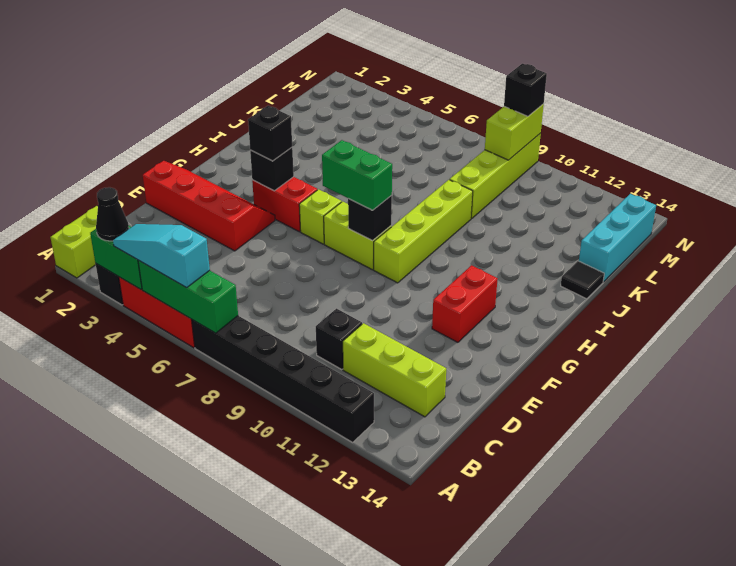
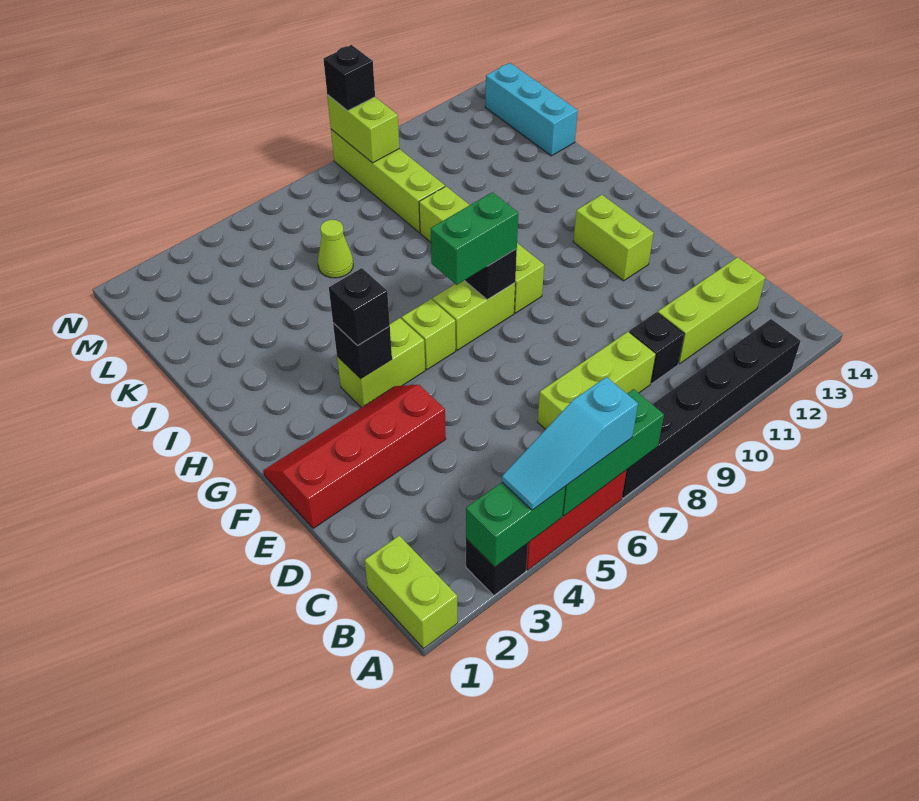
black 1x1 cone [96,187,129,241] -> none
none -> lime 1x3 brick [538,332,656,429]
red 1x2 brick [432,265,497,342] -> lime 1x2 brick [573,195,654,281]
red 1x2 brick [252,177,317,232] -> lime 1x2 brick [337,318,425,408]
black 1x1 tile [561,261,604,299] -> none
none -> lime 1x1 cone [318,220,353,278]

